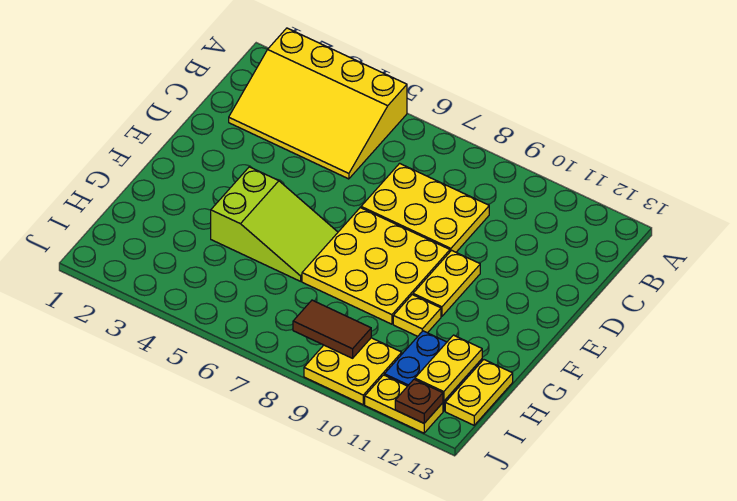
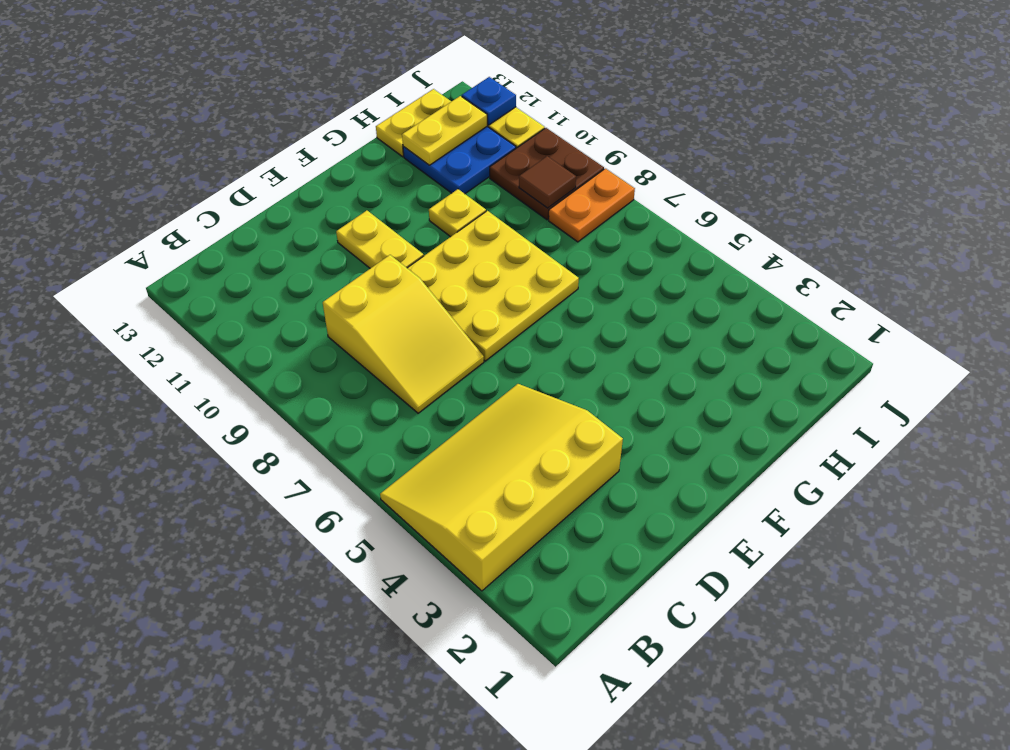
yellow 3x4 slope [229,28,407,179] -> yellow 3x4 slope turned to [380,384,623,591]
yellow 2x3 plate [361,163,489,252] -> yellow 2x3 slope [323,255,484,413]
yellow 1x2 plate [413,250,480,316] -> yellow 1x2 plate turned to [336,211,424,268]
lime 2x3 slope [211,167,338,281] -> none
none -> orange 1x2 plate [549,169,635,242]
brown 1x2 tile [293,300,371,358] -> brown 1x1 tile [519,156,576,208]
yellow 2x2 plate [304,338,402,405] -> brown 2x2 plate [490,128,604,220]
brown 1x1 plate [395,379,443,423] -> blue 1x1 plate [462,77,516,125]

